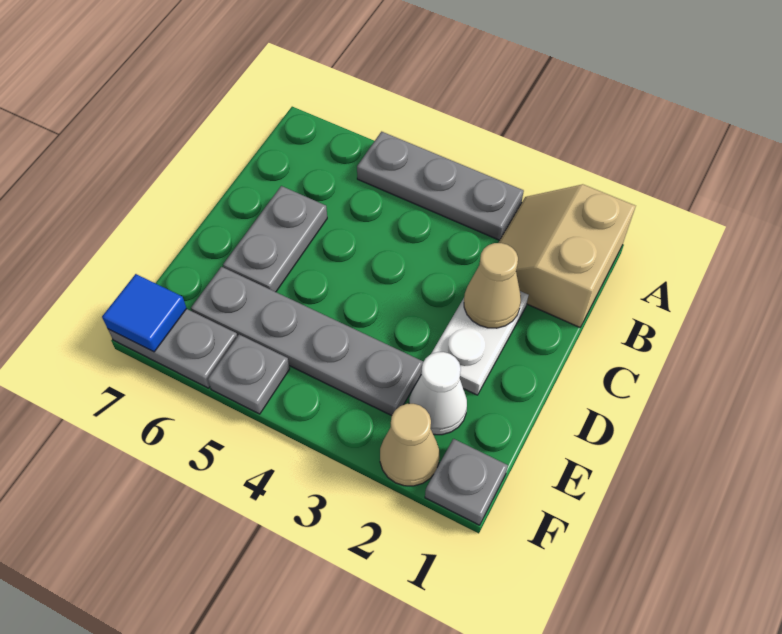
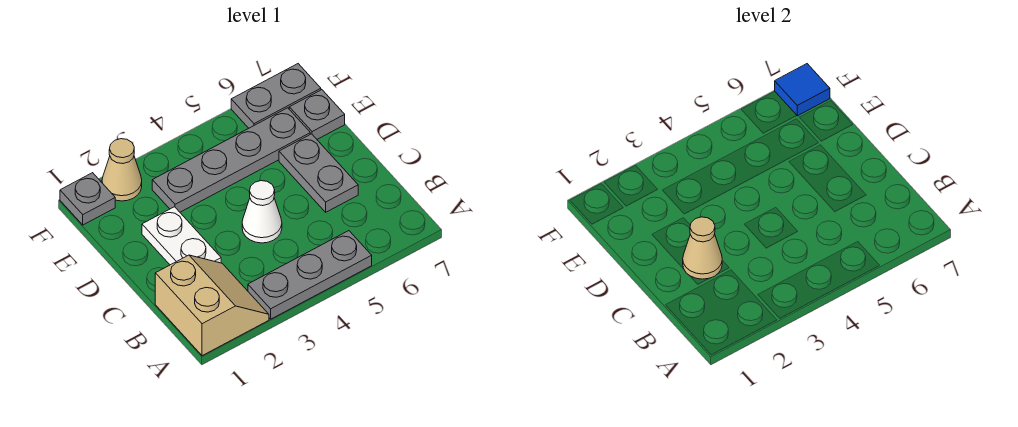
white 1x1 cone [409,352,467,435] -> white 1x1 cone moved to [242,181,282,243]
grey 1x1 plate [208,335,290,414] -> grey 1x1 plate moved to [289,90,345,139]

